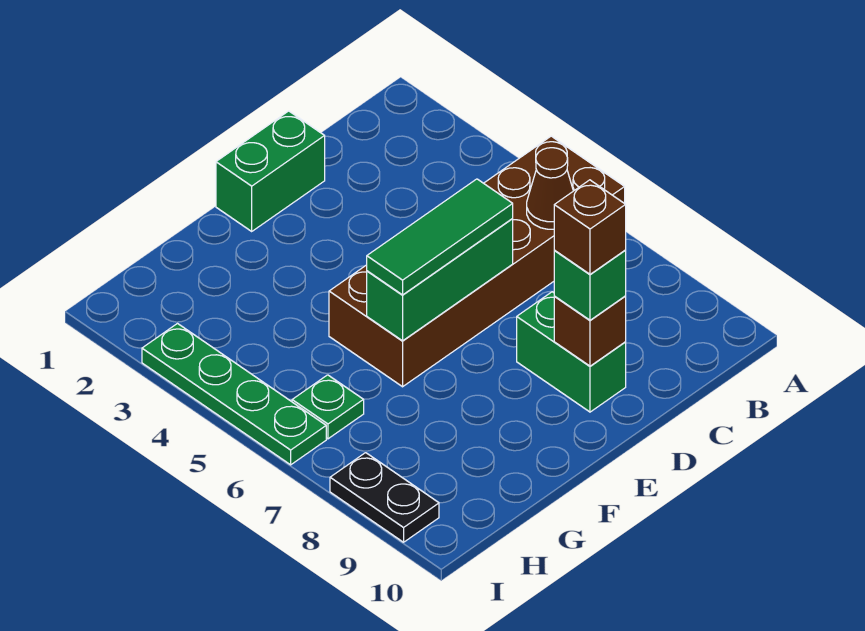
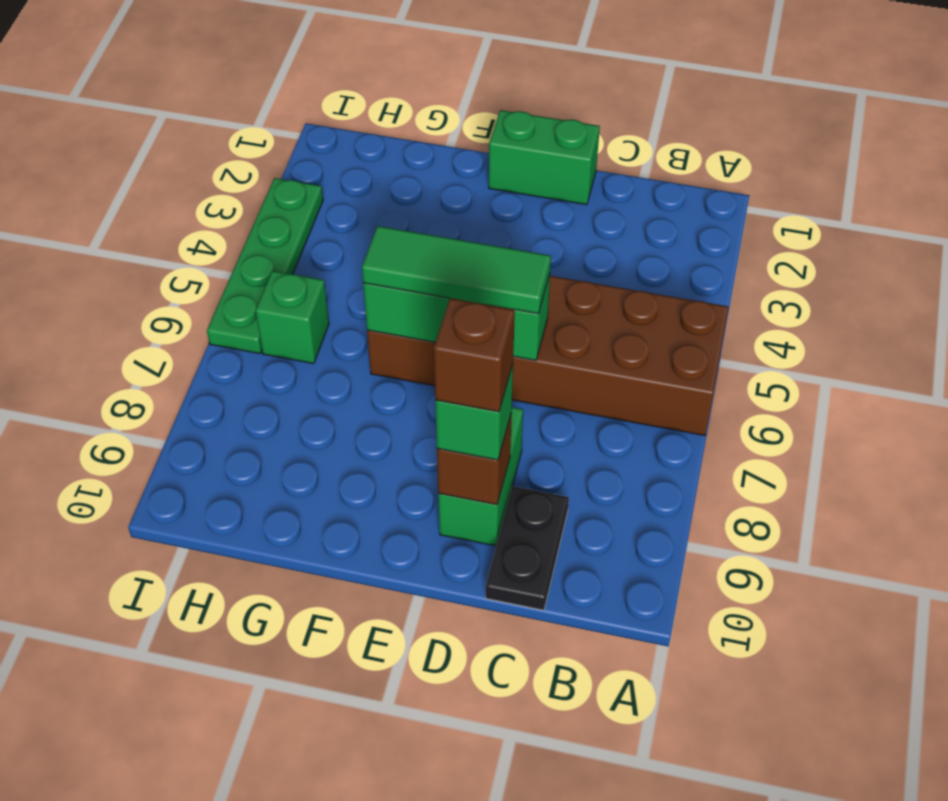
brown 1x1 cone [527,148,573,229] -> none
green 1x1 plate [292,375,364,439] -> green 1x1 brick [256,271,329,364]
black 1x2 plate [330,453,439,542] -> black 1x2 plate moved to [486,486,569,610]

